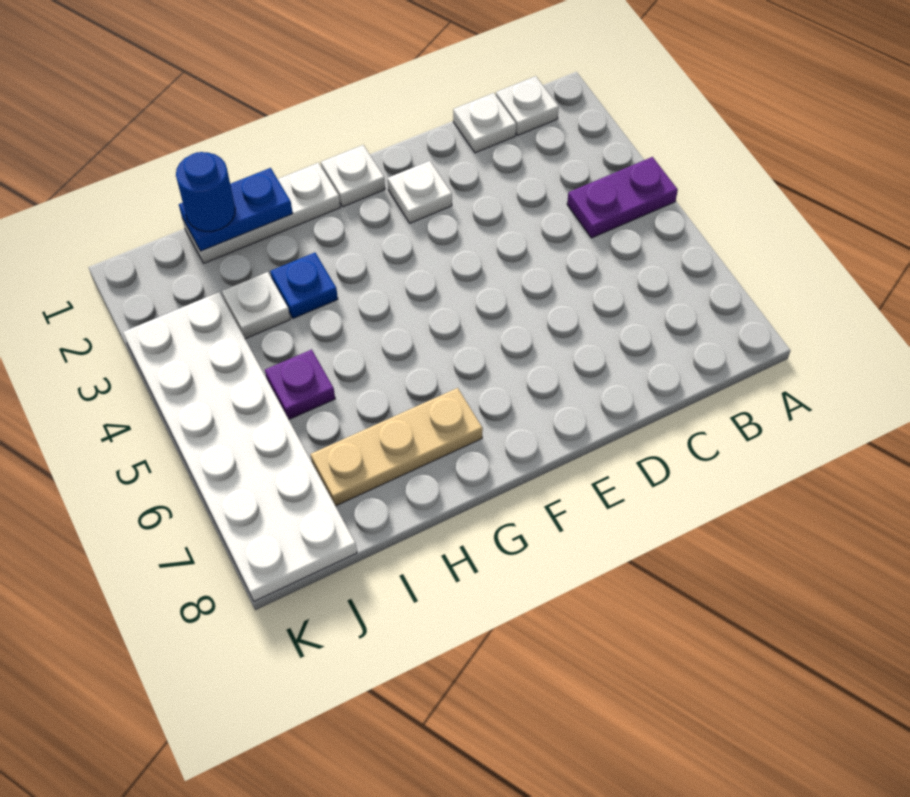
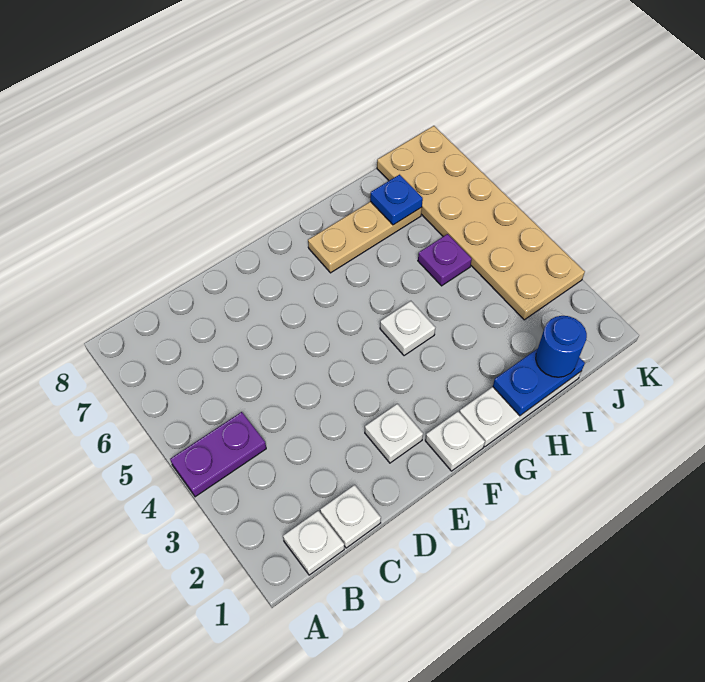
blue 1x1 plate [270,253,338,318] -> blue 1x1 plate moved to [370,175,423,225]
white 1x1 plate [222,272,290,339] -> white 1x1 plate moved to [380,301,435,356]
white 2x6 plate [123,292,357,601] -> tan 2x6 plate [377,126,585,320]

